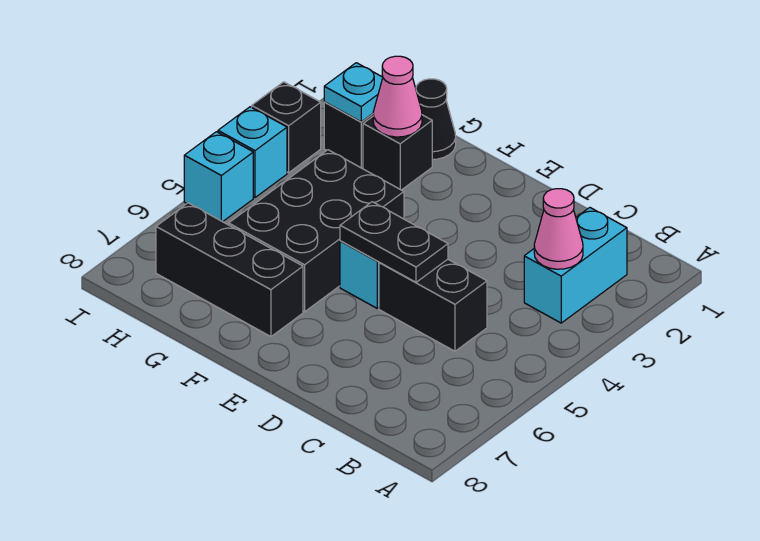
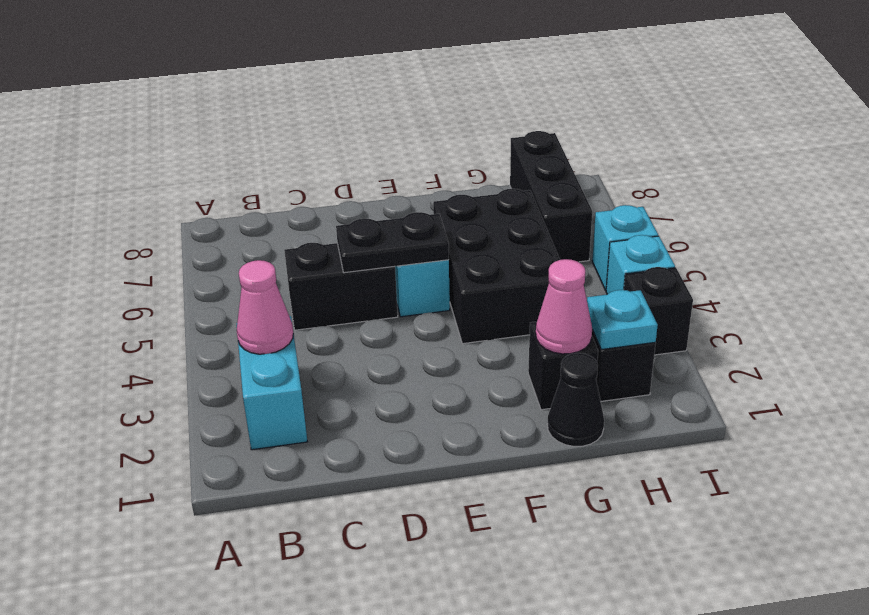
black 1x3 brick [156,203,303,337] -> black 1x3 brick turned to [510,131,592,262]

